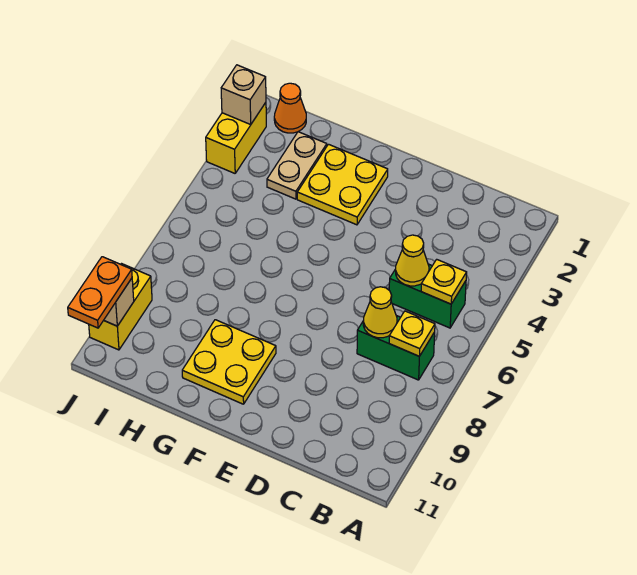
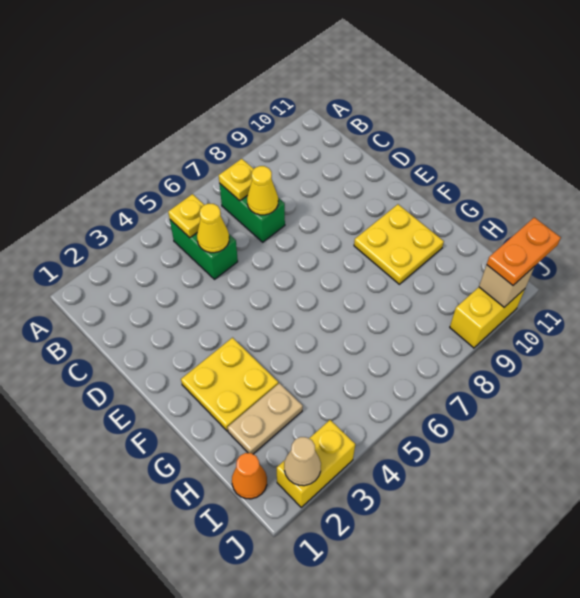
tan 1x1 brick [221,65,266,124] -> tan 1x1 cone [284,437,321,486]

